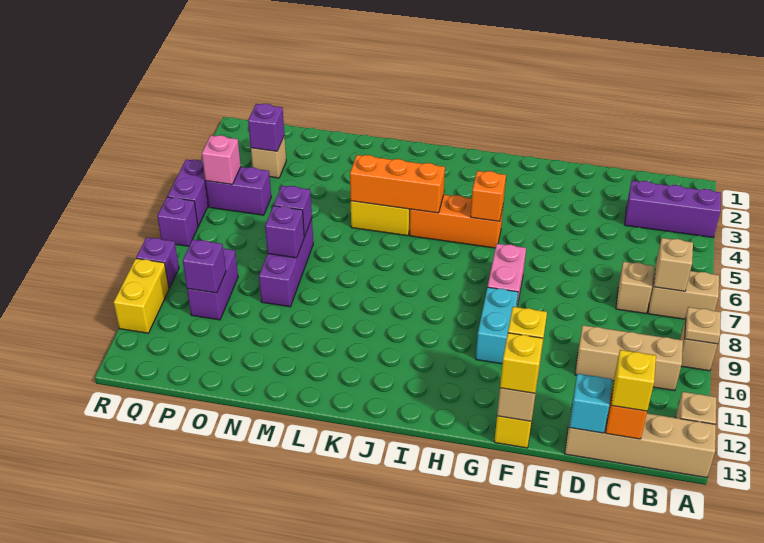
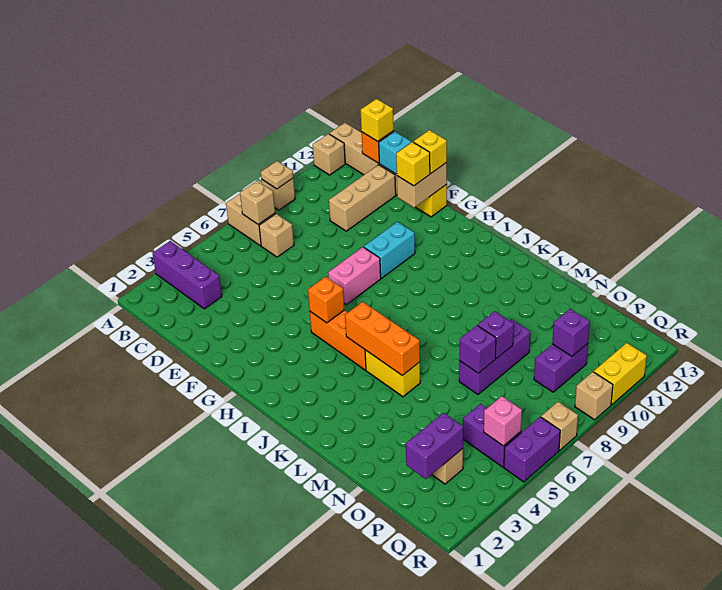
tan 1x3 brick [575,325,683,391] -> tan 1x3 brick turned to [329,165,396,231]
purple 1x1 brick [248,104,284,151] -> purple 1x2 brick [406,413,463,479]
purple 1x1 brick [157,197,198,246] -> tan 1x1 brick [541,402,578,450]
purple 1x1 brick [136,237,179,288] -> tan 1x1 brick [575,372,613,420]

